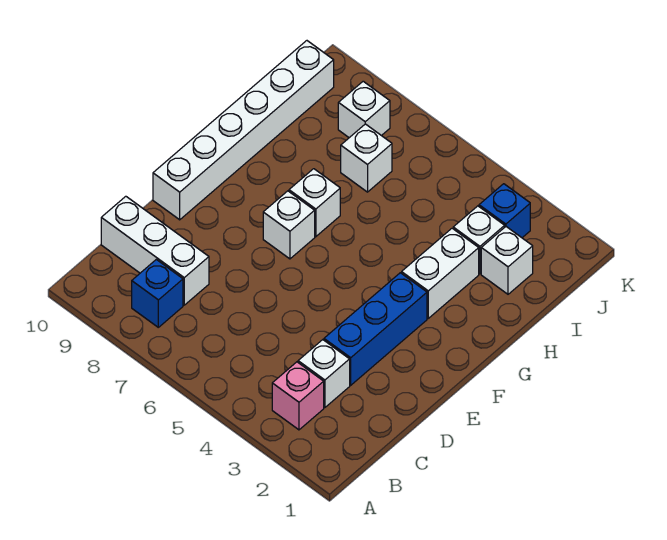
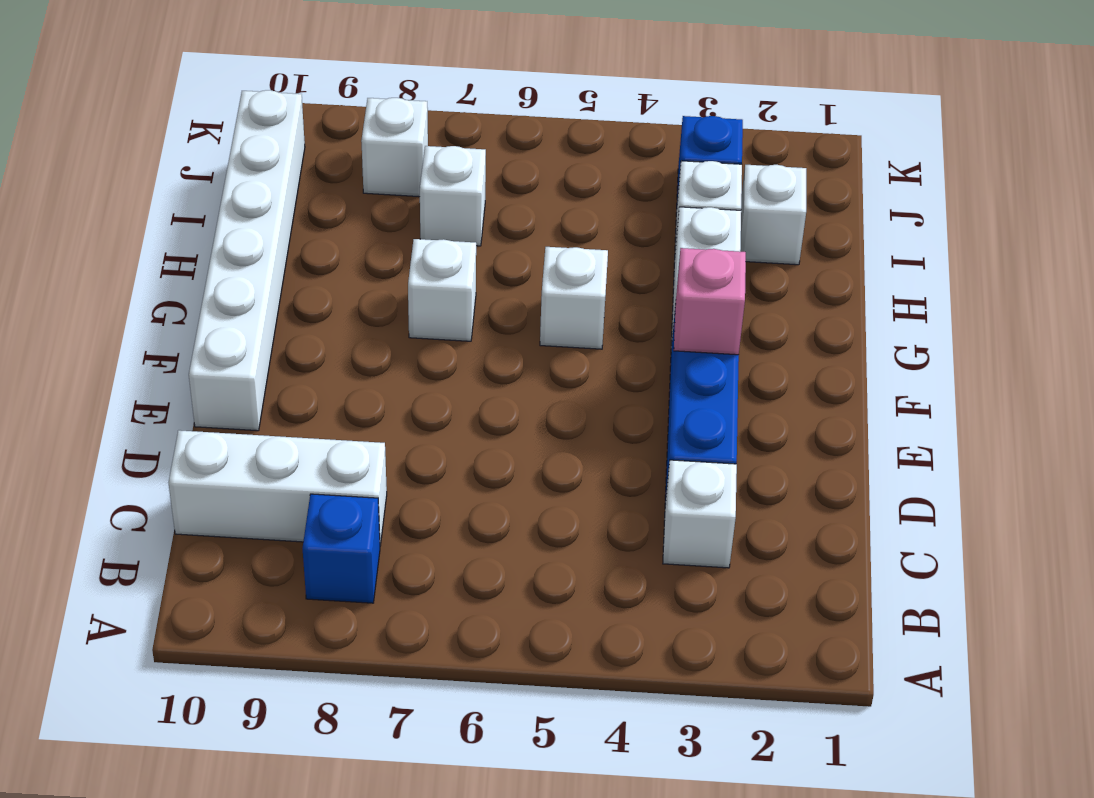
pink 1x1 brick [272,362,324,430] -> pink 1x1 brick moved to [674,248,746,355]
white 1x1 brick [263,191,315,259] -> white 1x1 brick moved to [540,247,608,349]

